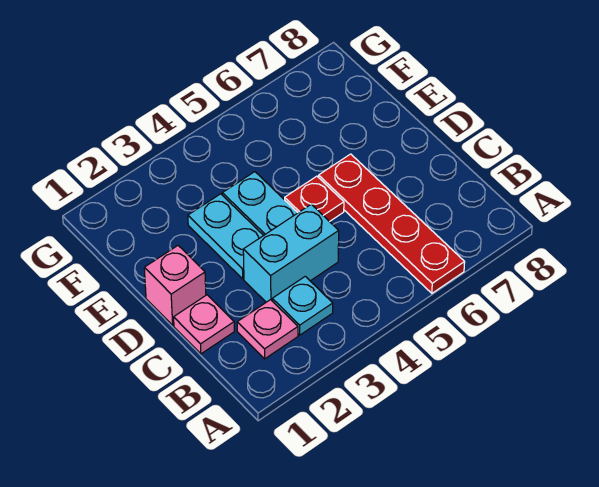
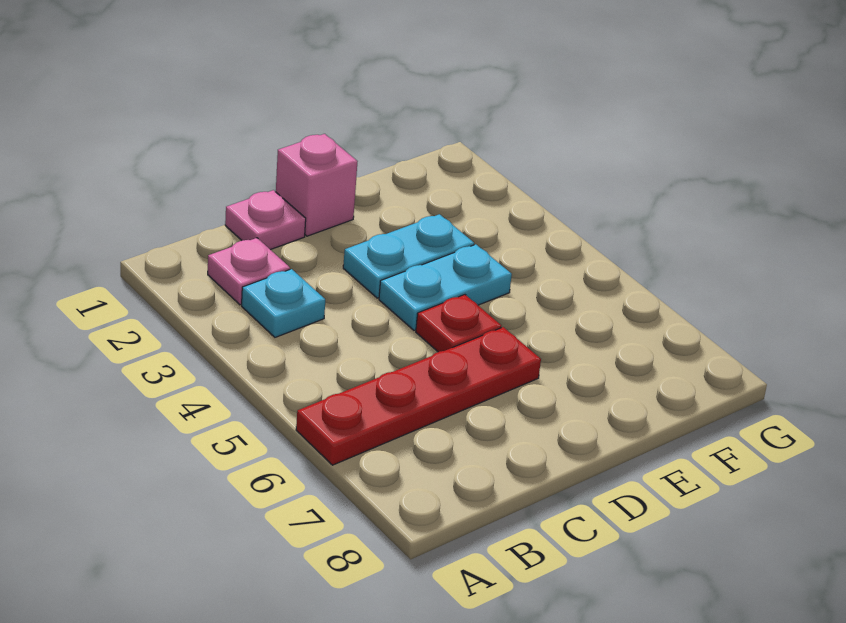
cyan 1x2 brick [243,204,339,302] -> none

